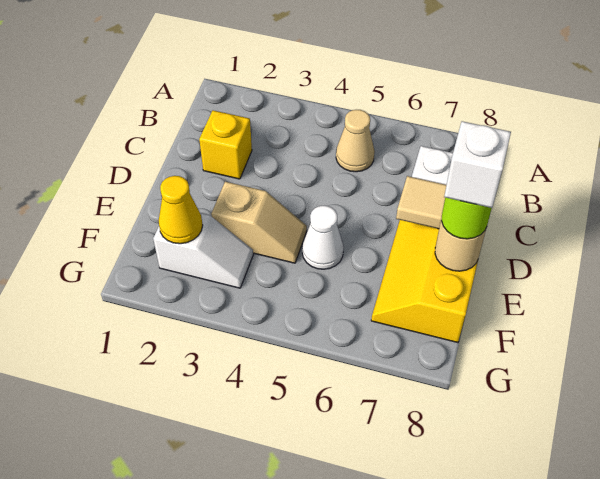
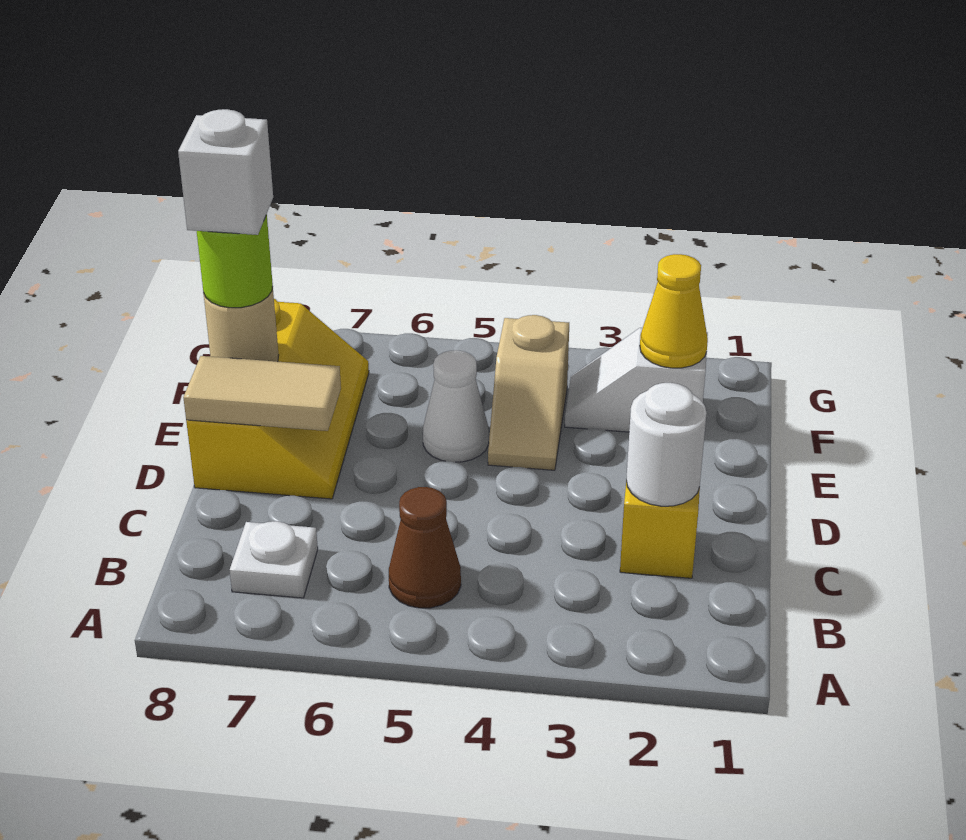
tan 1x1 cone [336,110,375,172] -> brown 1x1 cone [389,487,461,608]
none -> white 1x1 round brick [626,383,707,506]
tan 1x2 slope [211,182,307,263] -> tan 1x2 slope turned to [488,315,569,470]

